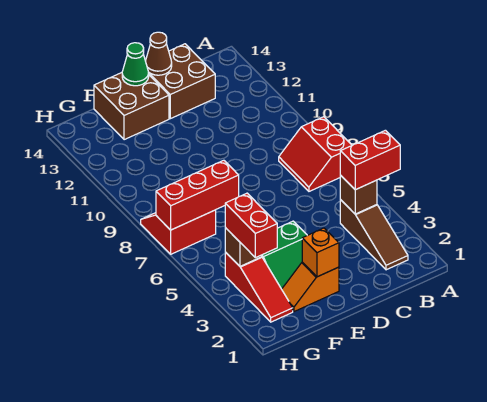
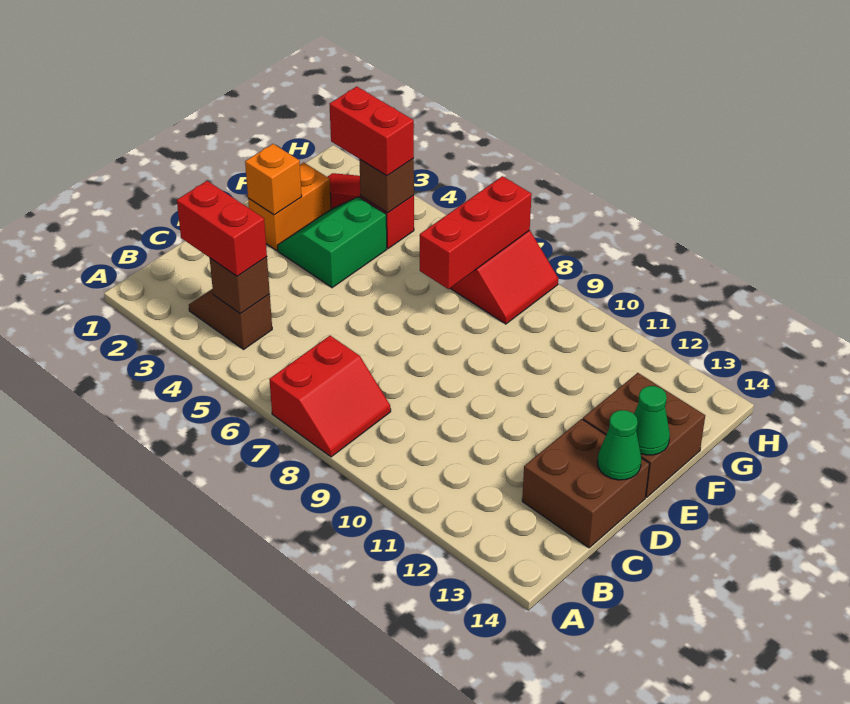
red 1x2 brick [340,130,400,190] -> red 1x2 brick turned to [177,181,267,276]
red 2x2 slope [279,117,352,191] -> red 2x2 slope turned to [269,336,391,457]
brown 1x3 slope [340,200,408,270] -> brown 1x2 slope [189,289,272,349]
brown 1x1 cone [146,32,172,75] -> green 1x1 cone [597,410,641,480]
orange 1x2 slope [282,262,339,312] -> orange 1x2 brick [248,162,331,250]

